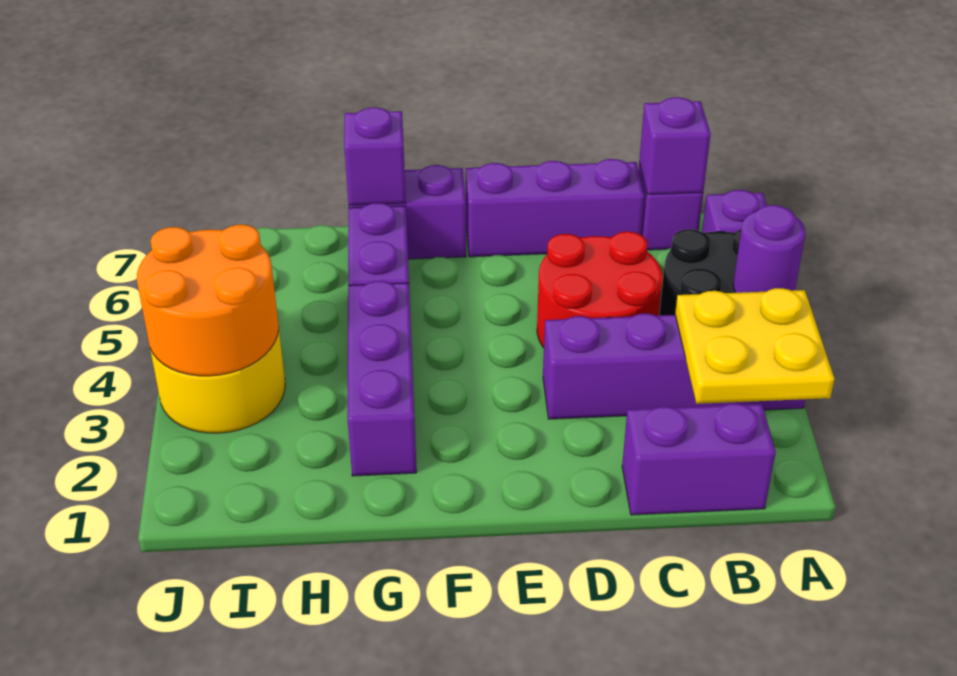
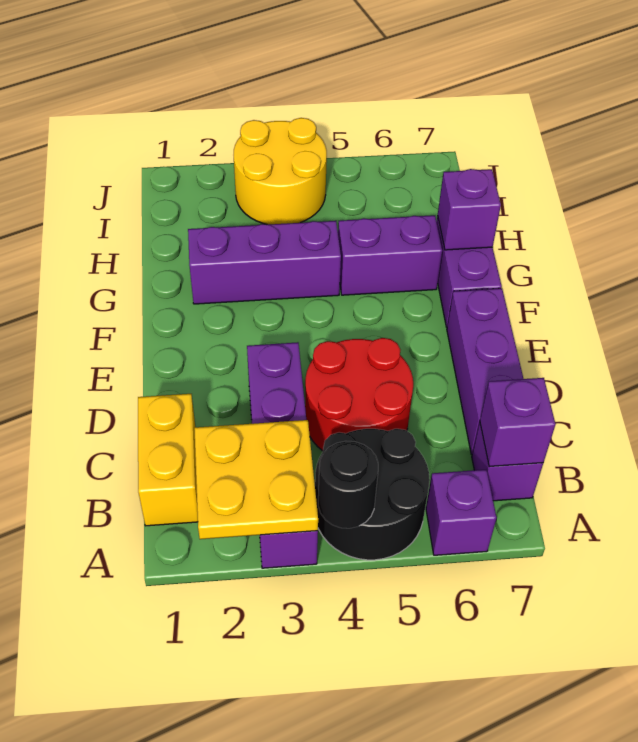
purple 1x1 round brick [733,205,805,293] -> black 1x1 round brick [318,441,378,528]
purple 1x2 brick [622,404,776,515] -> yellow 1x2 brick [138,394,198,526]
orange 2x2 round brick [137,225,279,376] -> none

